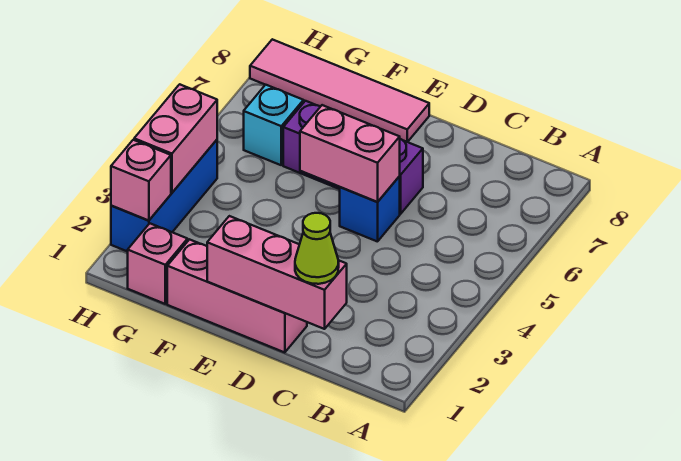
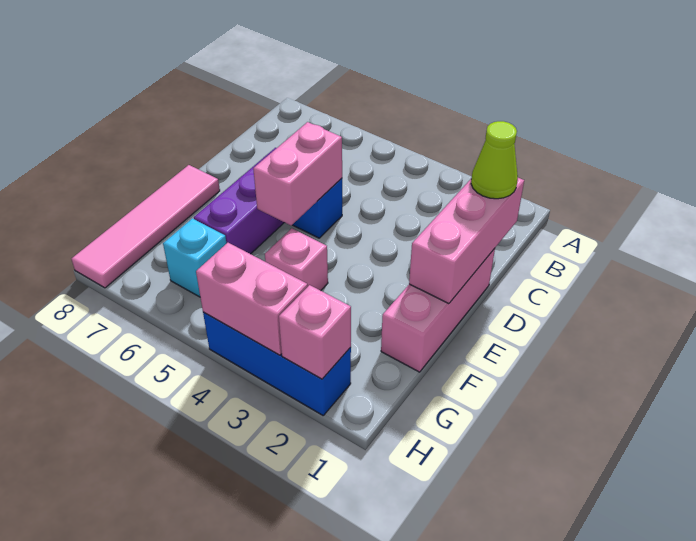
pink 1x1 brick [128,223,188,304] -> pink 1x1 brick moved to [265,228,328,291]

